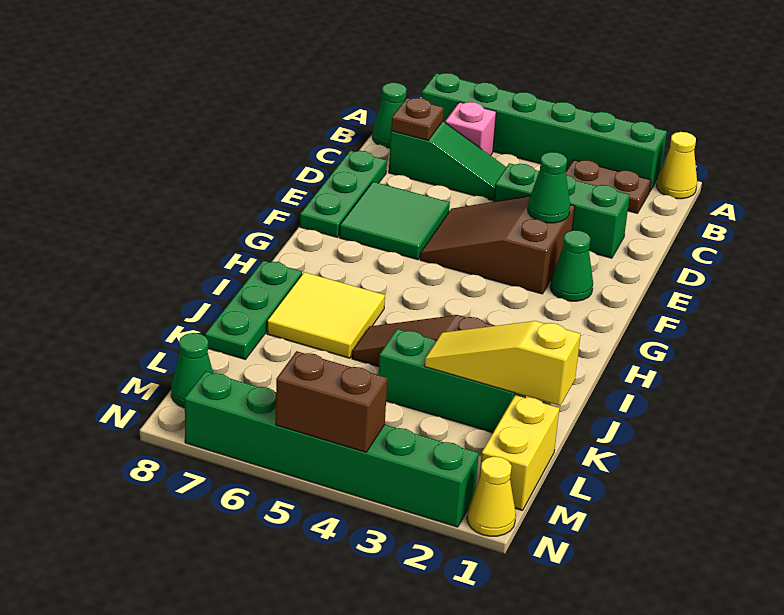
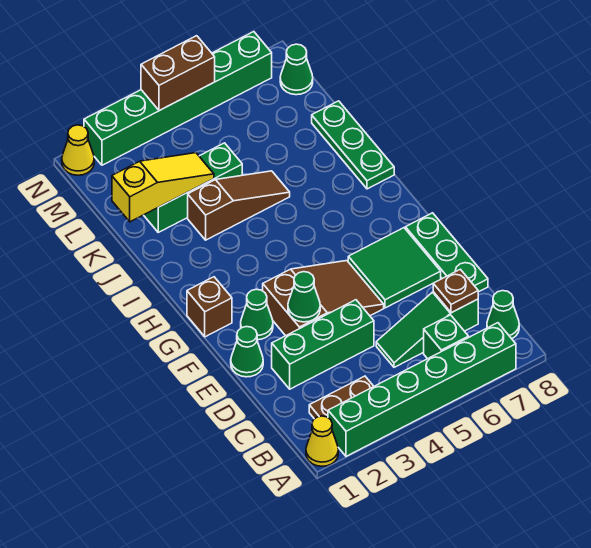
pink 1x1 brick [445,102,496,156] -> green 1x1 brick [424,315,469,359]
none -> green 1x1 cone [231,327,263,377]
none -> brown 1x1 brick [187,277,232,337]
yellow 2x2 tile [267,272,385,358] -> none
yellow 1x2 brick [480,395,559,510] -> none

